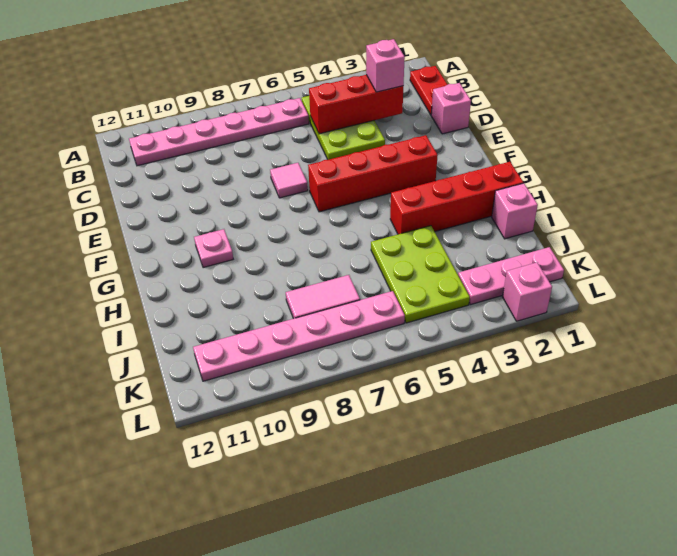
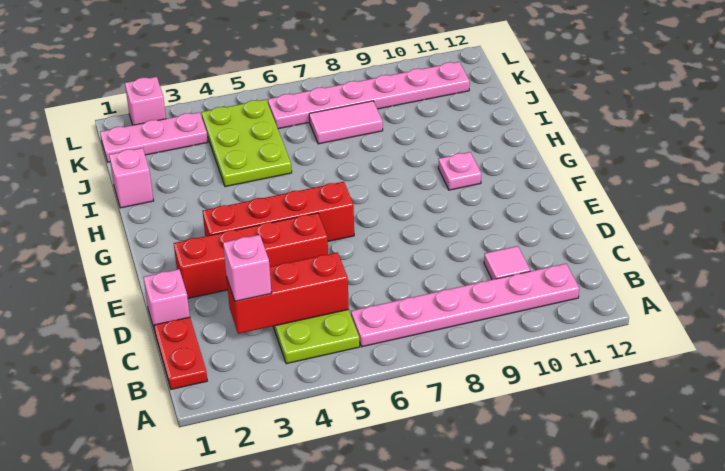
pink 1x1 tile [270,163,308,198] -> pink 1x1 tile moved to [484,246,530,280]
red 1x4 brick [390,162,523,234] -> red 1x4 brick moved to [174,213,328,298]

